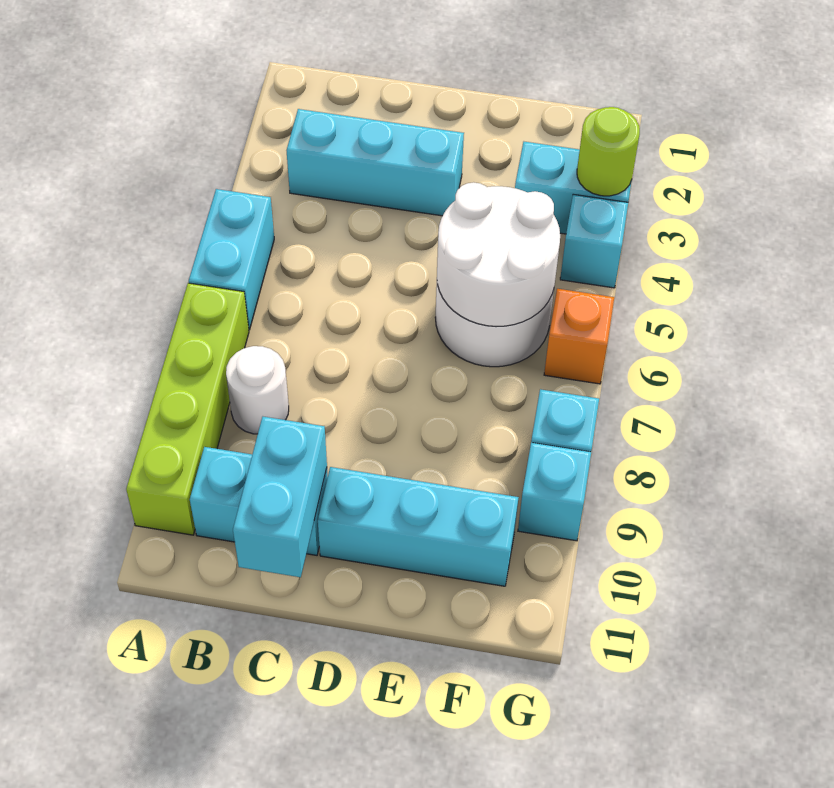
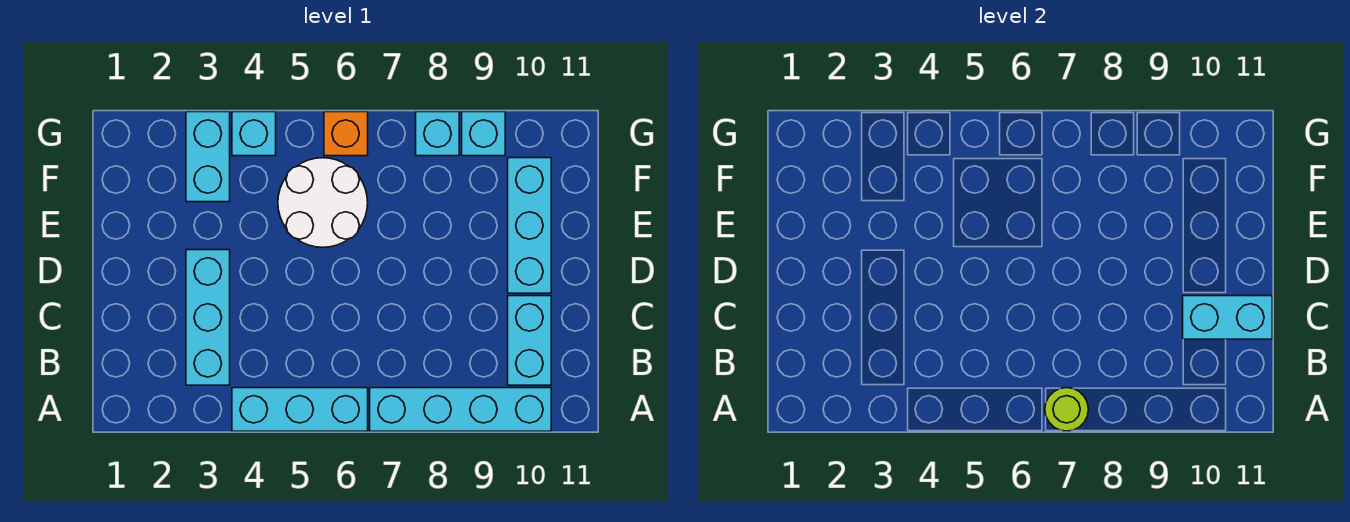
cyan 1x2 brick [189,189,274,330] -> cyan 1x3 brick [232,388,368,431]
lime 1x4 brick [126,283,249,535] -> cyan 1x4 brick [370,388,551,431]
white 1x1 round brick [226,346,289,434] -> none
white 2x2 round brick [437,182,560,327] -> none
lime 1x1 round brick [577,107,640,196] -> lime 1x1 round brick moved to [1045,388,1088,431]

